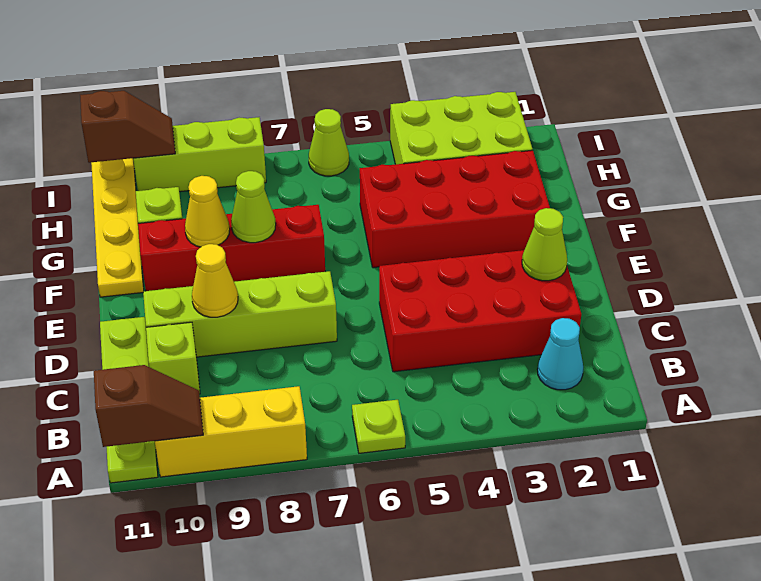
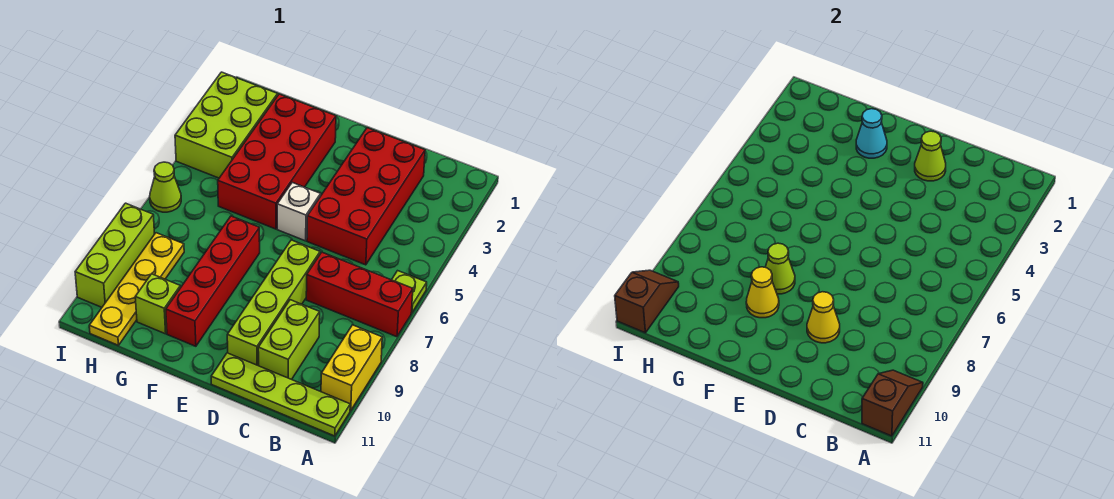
none -> red 1x3 brick [306,252,413,337]
yellow 1x3 brick [155,386,307,477] -> yellow 1x2 brick [321,325,382,411]
cyan 1x1 cone [537,318,583,390] -> cyan 1x1 cone moved to [856,109,887,158]
lime 1x1 brick [146,322,200,394] -> lime 1x2 brick [258,300,320,380]
none -> white 1x1 brick [277,182,321,241]
yellow 1x4 plate [91,158,144,297] -> yellow 1x4 plate turned to [89,233,184,345]

